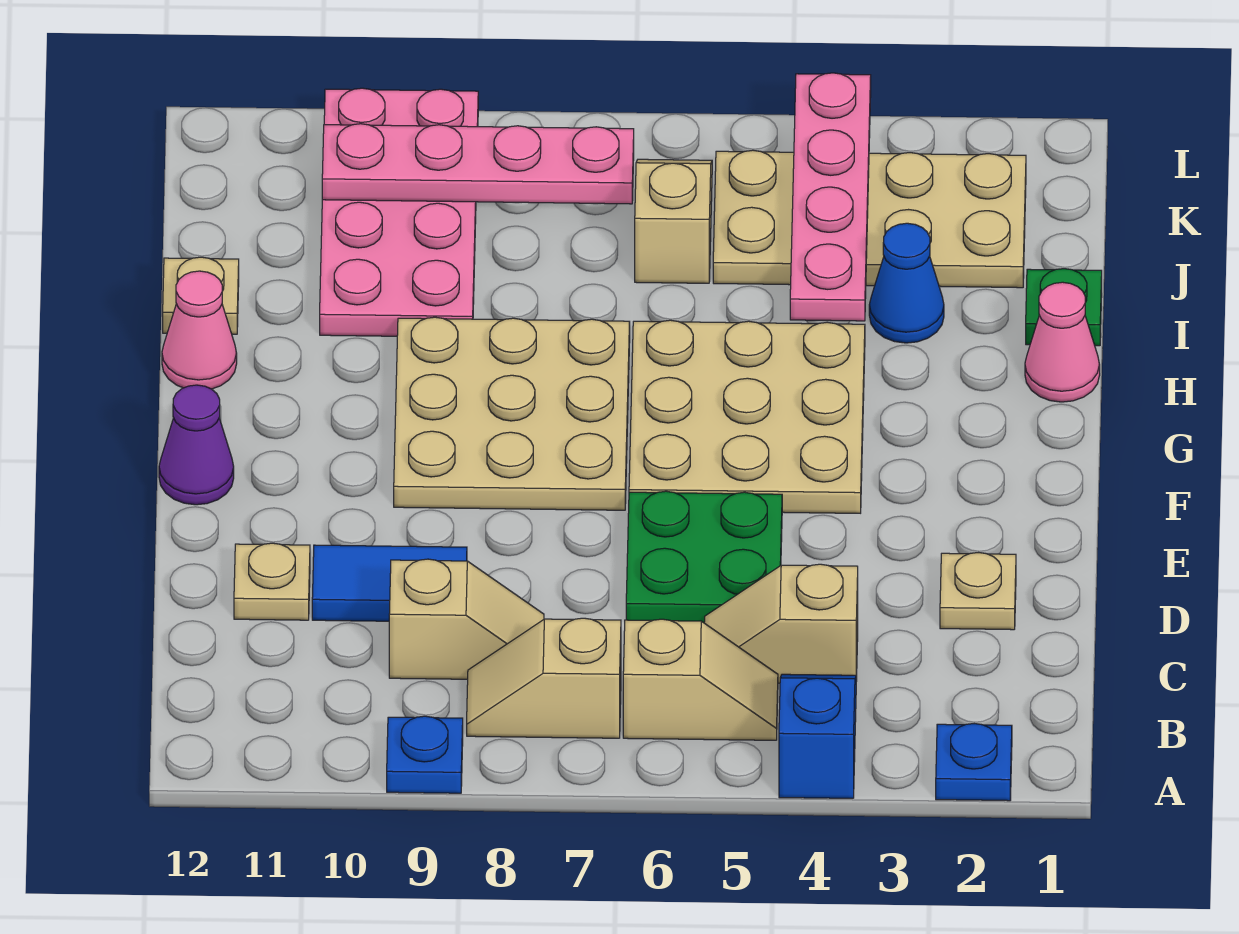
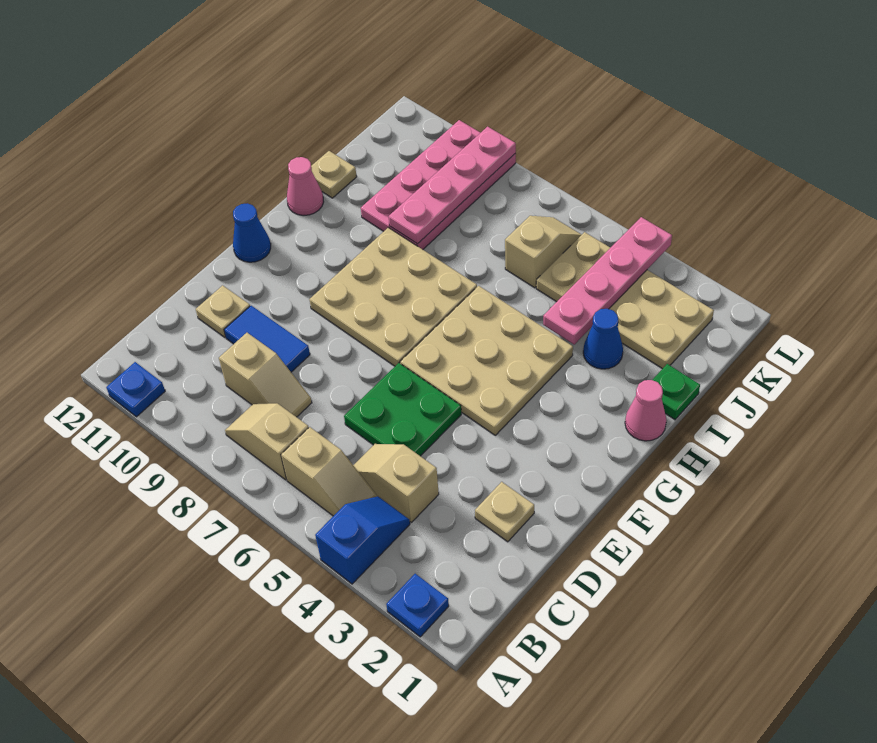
blue 1x1 plate [387,716,463,793] -> blue 1x1 plate moved to [106,362,165,417]
purple 1x1 cone [159,385,234,505] -> blue 1x1 cone [233,203,271,262]
pink 1x4 plate [322,124,634,204] -> pink 1x4 plate turned to [389,127,516,244]

